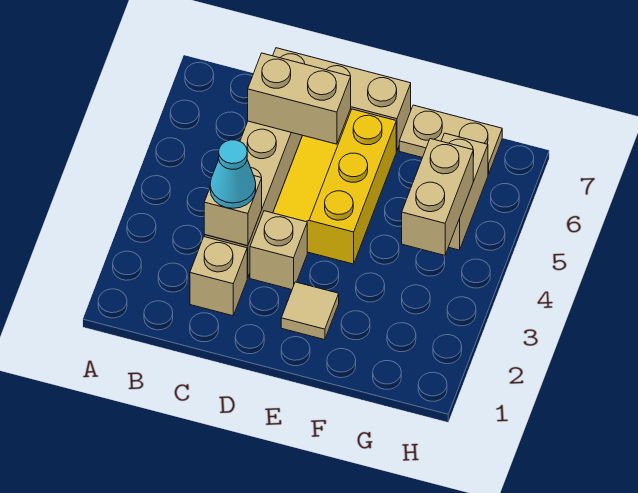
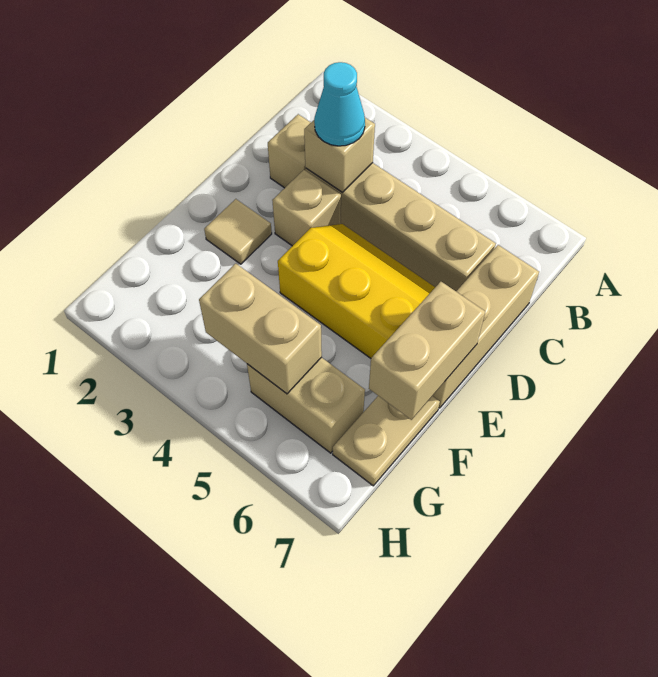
tan 1x2 brick [248,53,351,144] -> tan 1x2 brick moved to [369,282,485,420]

